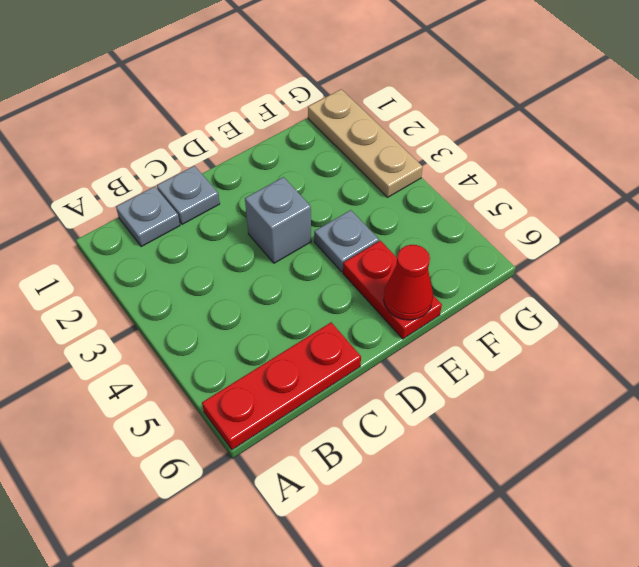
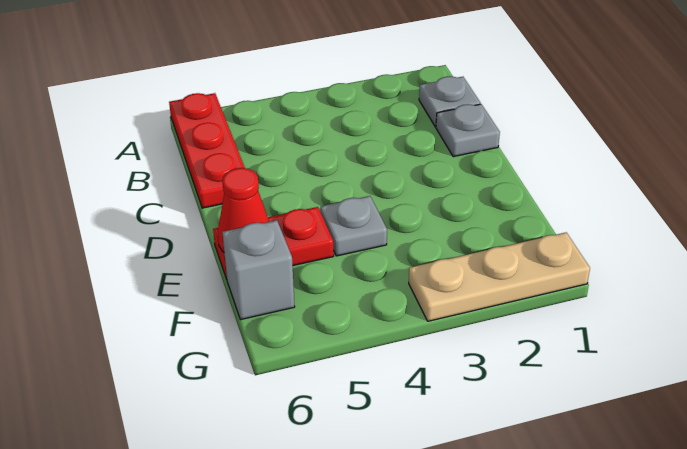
grey 1x1 brick [245,177,311,263] -> grey 1x1 brick moved to [223,220,295,320]

